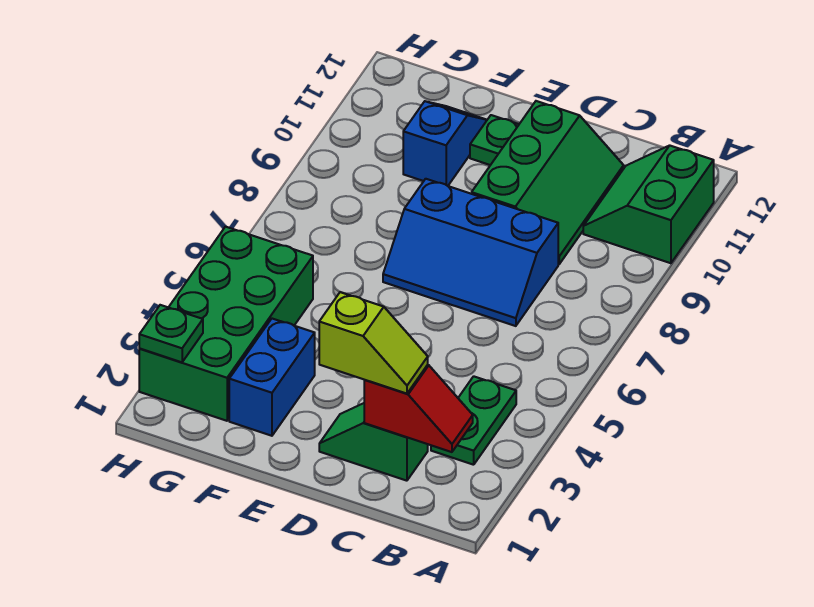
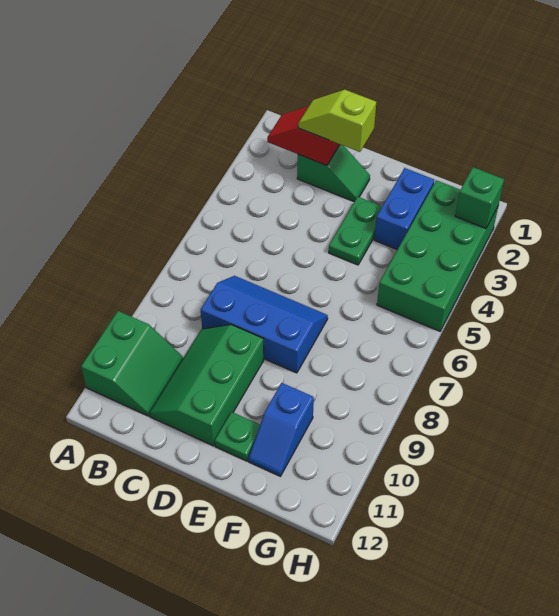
green 1x2 plate [431,376,516,465] -> green 1x2 plate moved to [329,197,382,265]
green 1x1 plate [139,305,203,362] -> green 1x1 brick [455,167,504,228]

